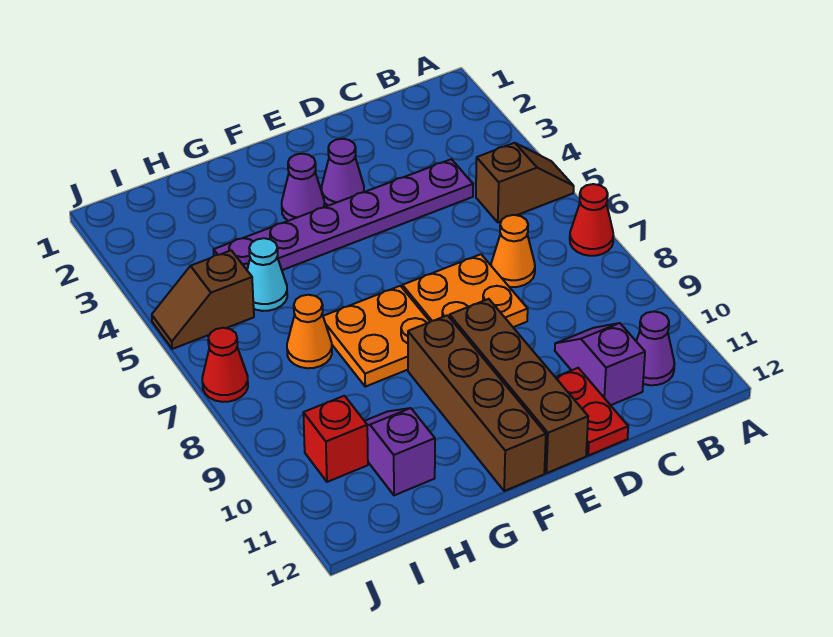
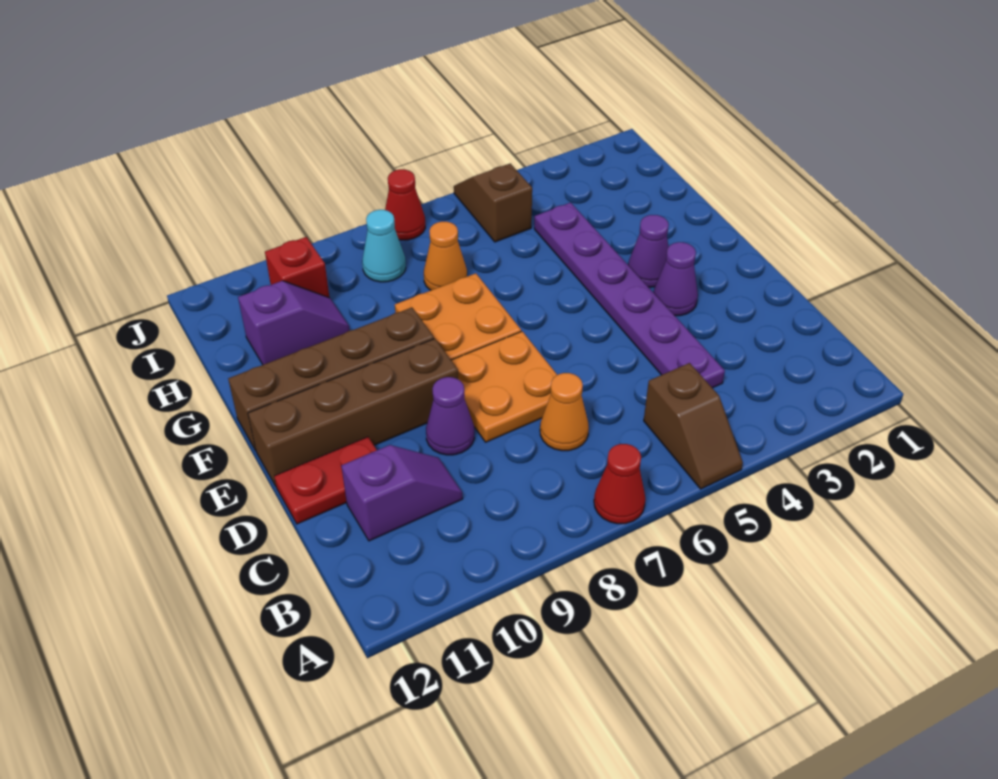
purple 1x1 cone [636,312,674,385] -> purple 1x1 cone moved to [426,377,474,455]
cyan 1x1 cone [247,238,287,311] -> cyan 1x1 cone moved to [362,210,406,282]

